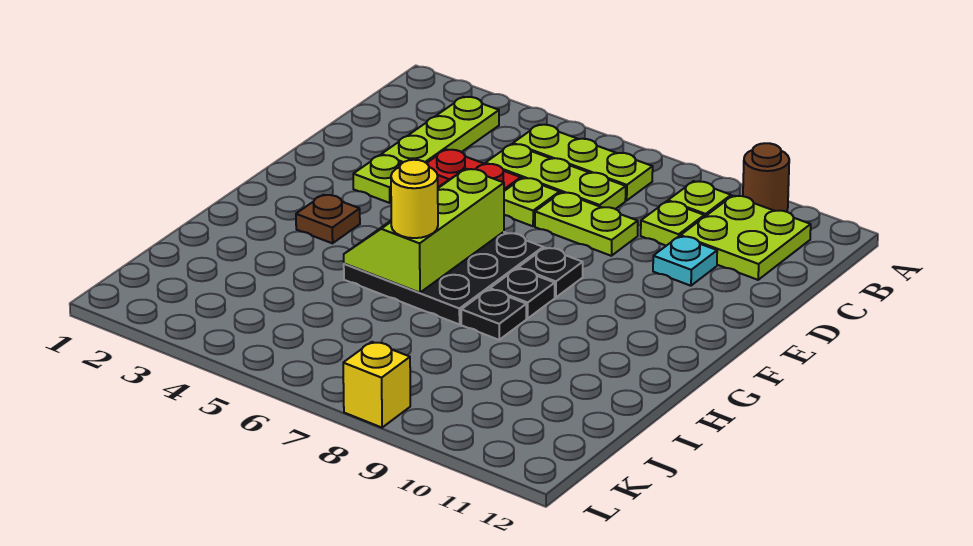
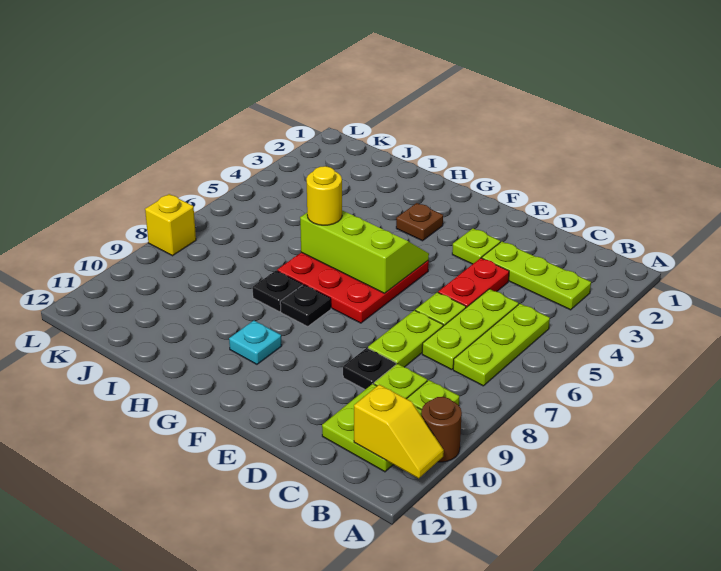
none -> yellow 1x2 slope [354,385,444,478]
cyan 1x1 plate [653,236,717,286] -> cyan 1x1 plate moved to [229,321,282,364]
black 3x3 plate [344,232,543,324] -> red 3x3 plate [277,252,429,323]
black 1x1 plate [518,248,583,297] -> black 1x1 plate moved to [343,348,396,389]

